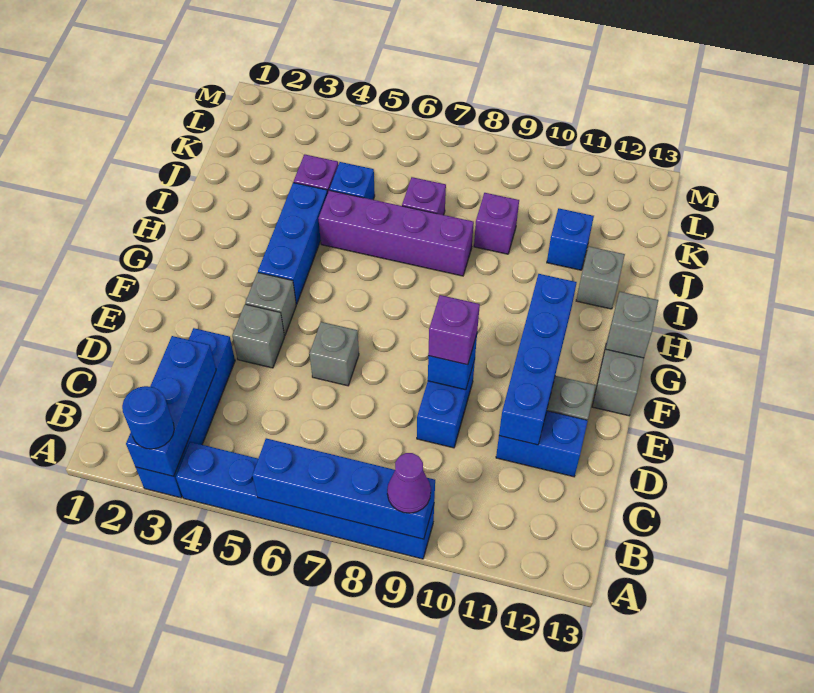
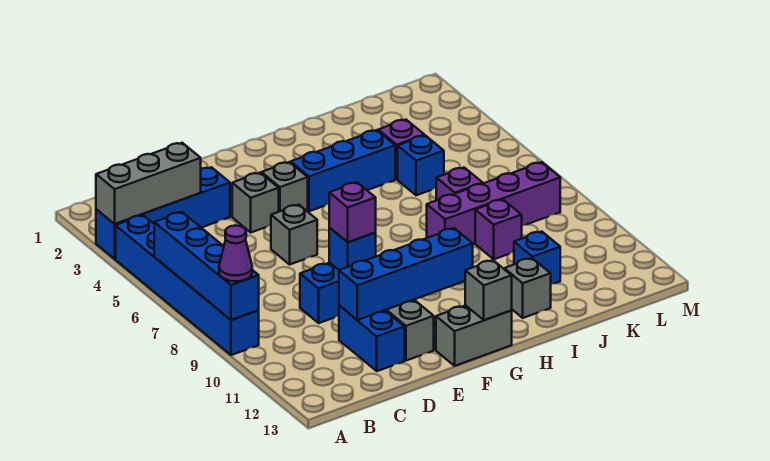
blue 1x3 brick [126,336,216,476] -> grey 1x3 brick [96,143,201,224]
blue 1x1 round brick [122,386,174,449] -> none
purple 1x4 brick [318,190,474,276] -> purple 1x4 brick turned to [427,162,560,244]

